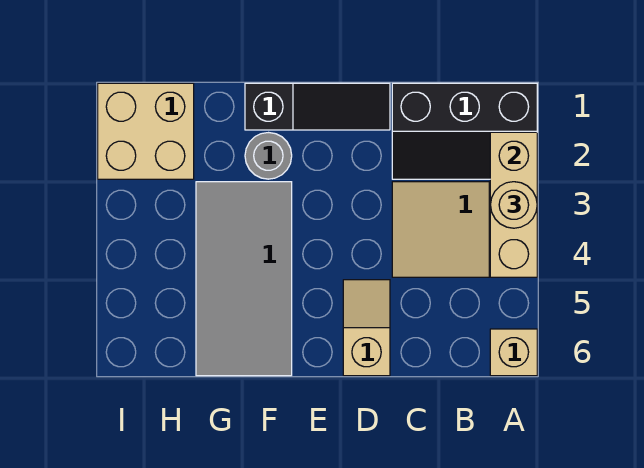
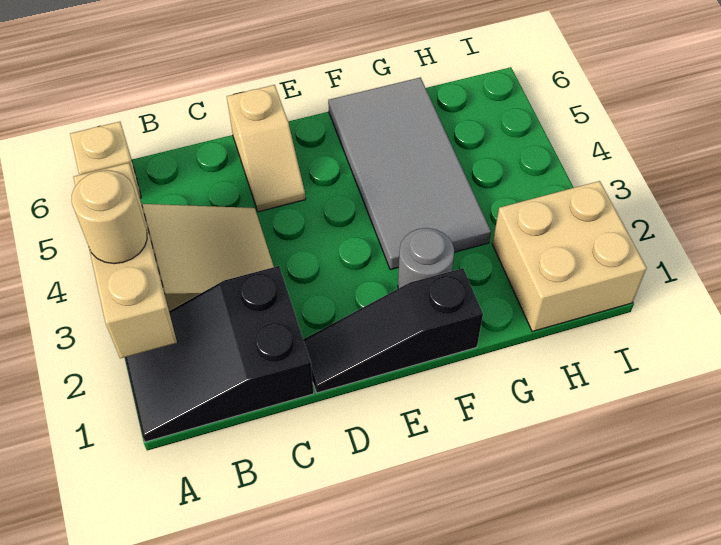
black 2x3 slope [392,83,537,179] -> black 2x3 slope turned to [125,266,314,442]

